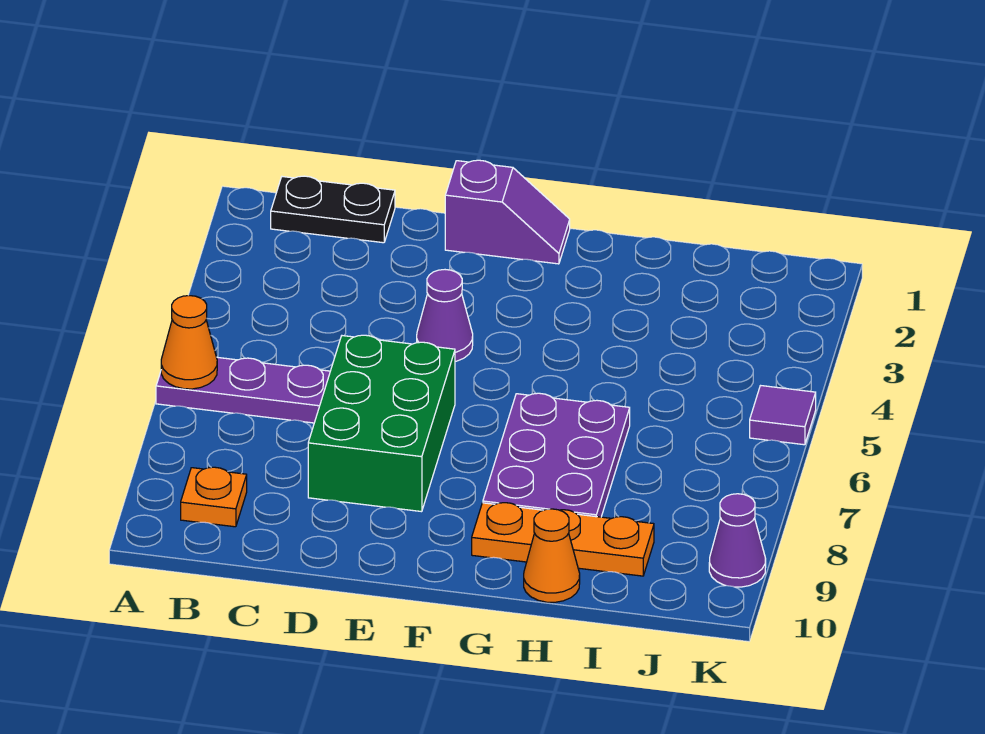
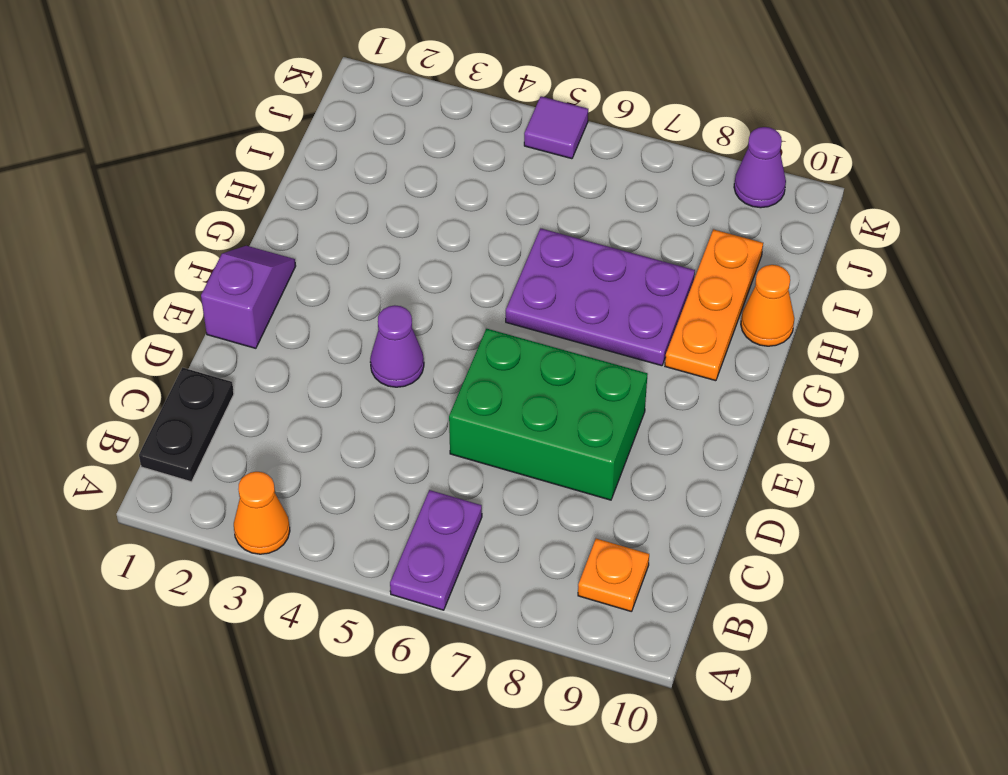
purple 1x3 plate [156,357,330,423] -> purple 1x2 plate [390,490,482,610]
orange 1x1 cone [161,296,217,389] -> orange 1x1 cone moved to [234,472,290,554]

